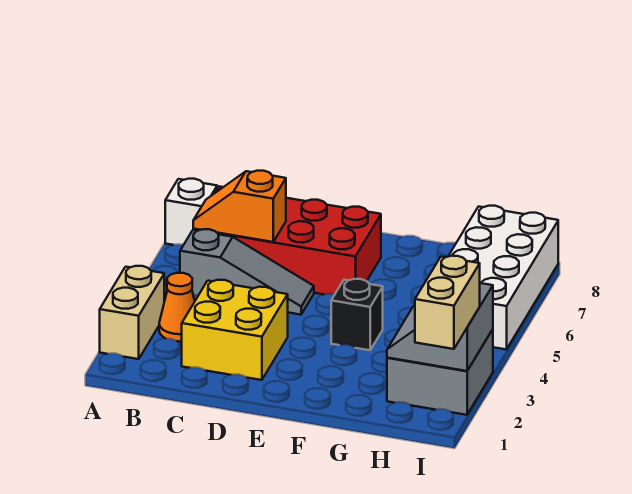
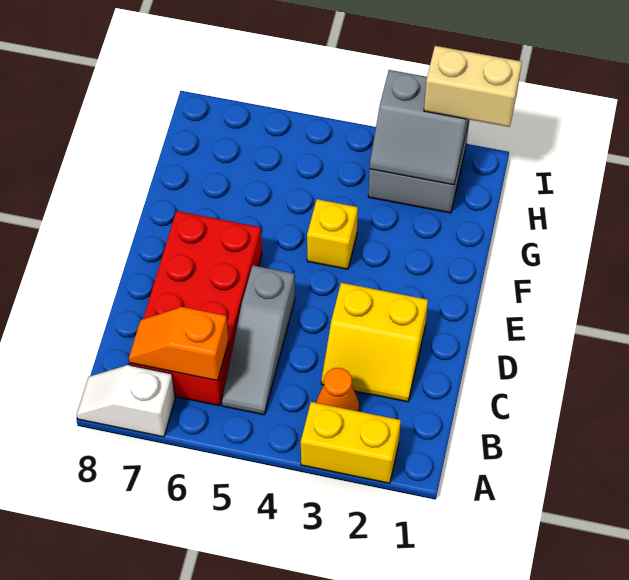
tan 1x2 brick [100,266,164,359] -> yellow 1x2 brick [301,402,401,483]
grey 1x3 slope [180,229,314,315] -> grey 1x3 slope turned to [222,266,295,415]
orange 1x2 slope [193,171,286,242] -> orange 1x2 slope turned to [129,307,228,381]
yellow 2x2 brick [182,280,288,380] -> yellow 2x2 slope [321,283,428,402]
black 1x1 brick [331,279,383,350] -> yellow 1x1 brick [307,199,358,269]
white 2x4 brick [449,206,558,350] -> none

